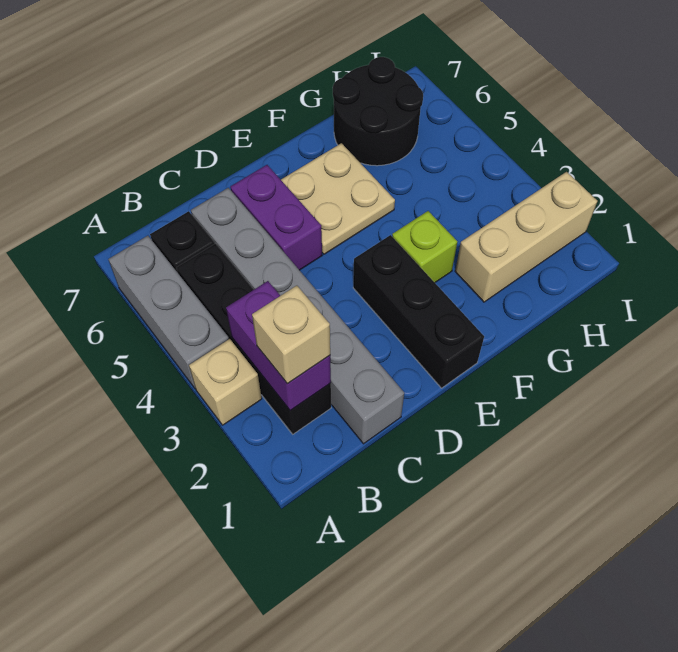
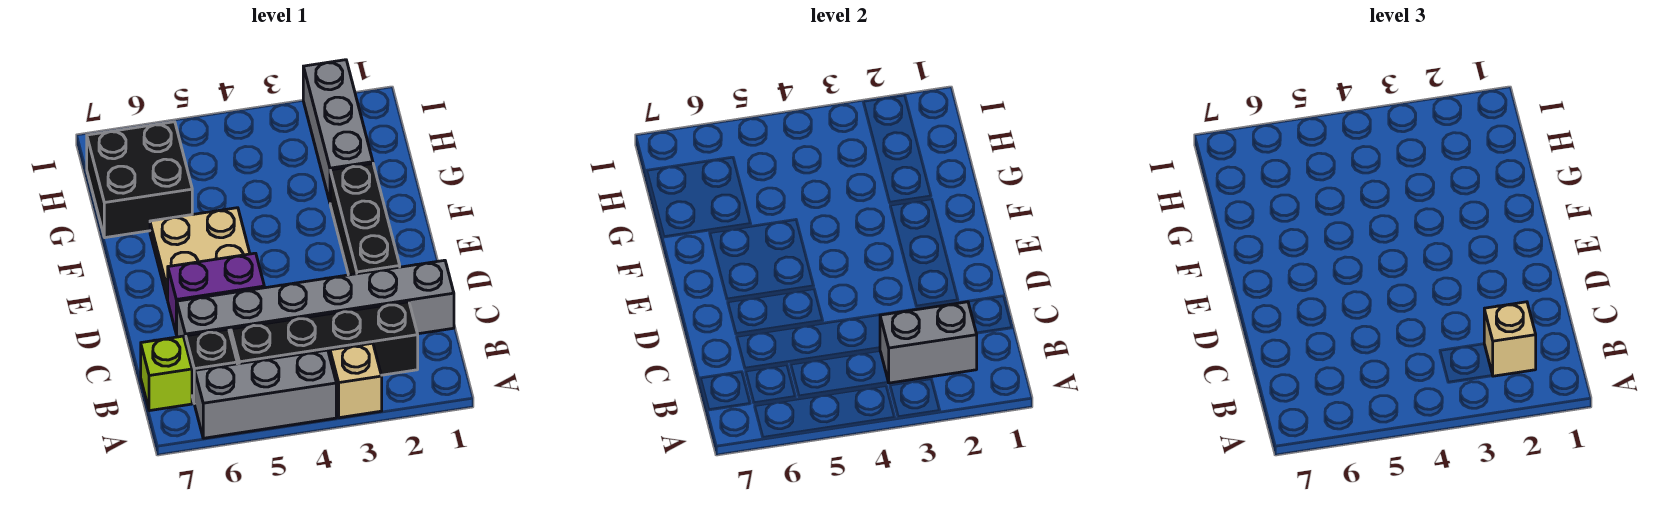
purple 1x2 brick [226,281,331,410] -> grey 1x2 brick [880,302,977,383]
black 1x3 brick [353,235,484,388] -> black 1x3 brick turned to [330,164,400,275]
lime 1x1 brick [392,211,457,282] -> lime 1x1 brick moved to [141,336,192,411]
tan 1x3 brick [455,172,597,302] -> grey 1x3 brick [303,60,373,202]
black 2x2 round brick [333,57,423,166] -> black 2x2 brick [87,122,192,238]

